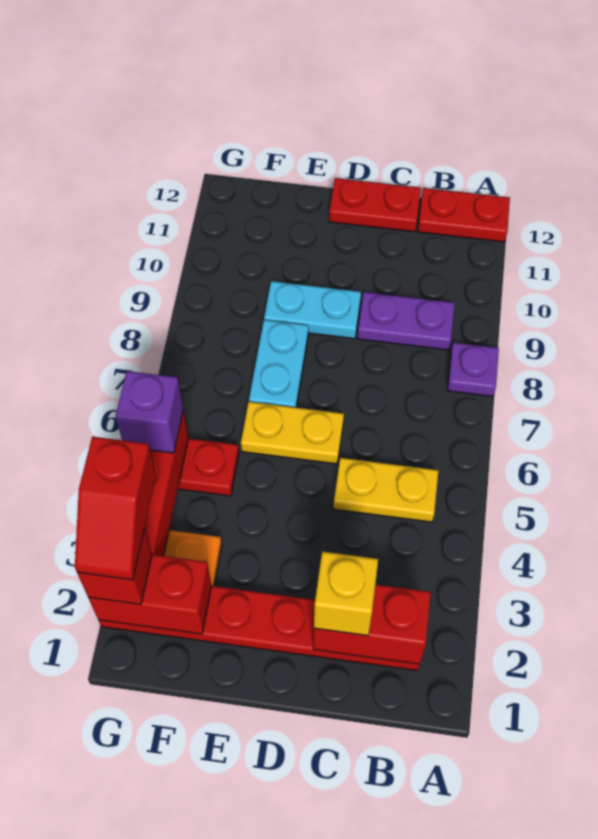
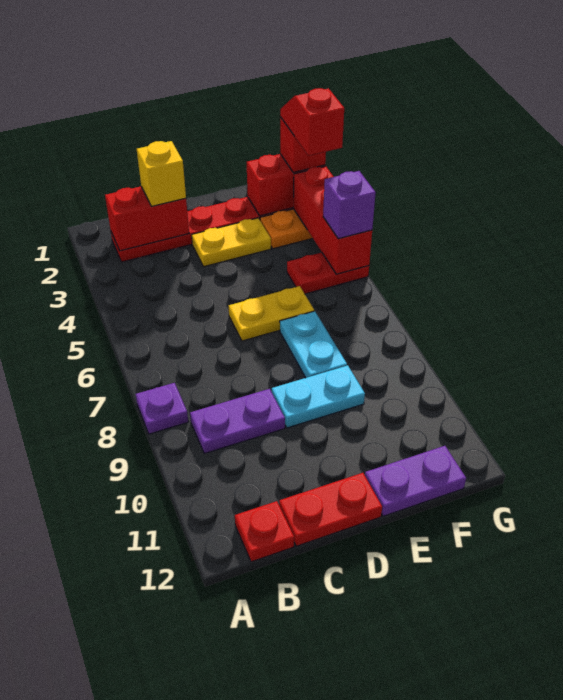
red 1x2 plate [418,188,510,242] -> red 1x1 plate [235,501,294,562]
yellow 1x2 plate [334,458,438,522] -> yellow 1x2 plate moved to [192,218,271,267]
none -> purple 1x2 plate [365,446,466,516]

